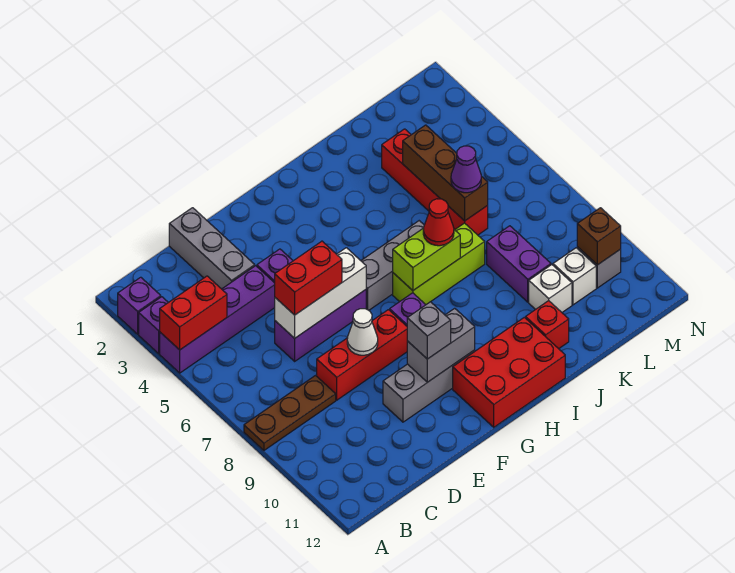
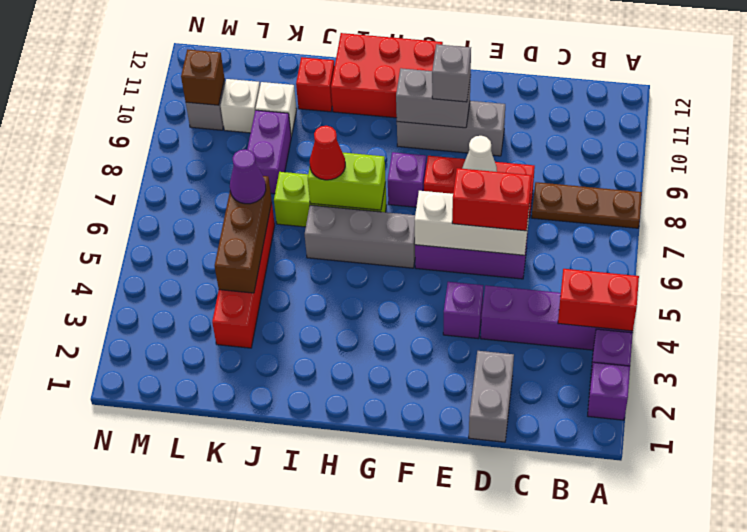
grey 1x3 brick [169,208,255,289] -> grey 1x2 brick [469,351,514,442]

